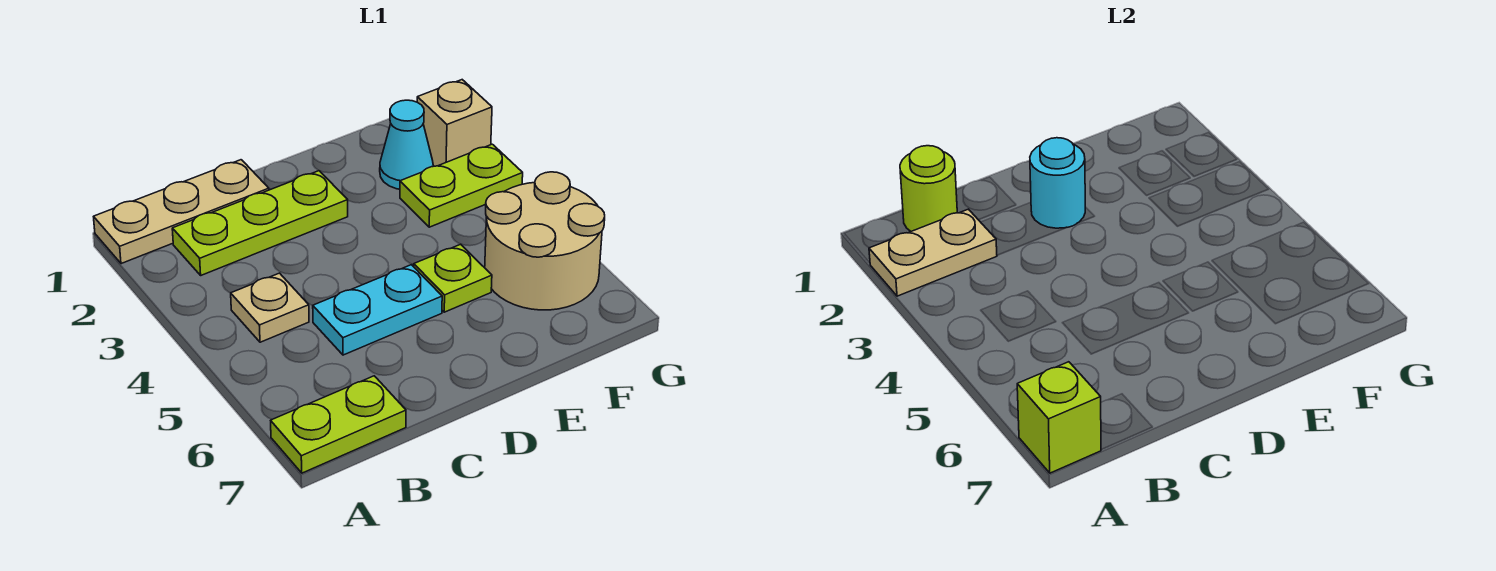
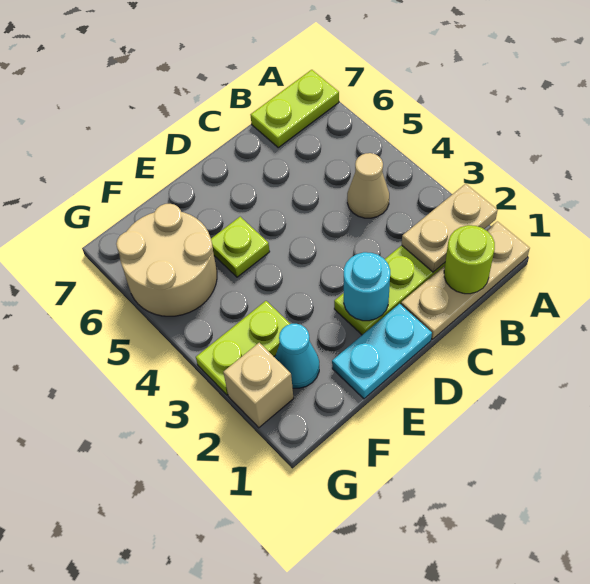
lime 1x1 brick [1017,362,1101,473] -> none
tan 1x1 plate [231,273,309,342] -> tan 1x1 cone [347,153,389,218]
cyan 1x2 plate [313,265,442,355] -> cyan 1x2 plate moved to [332,304,432,399]

